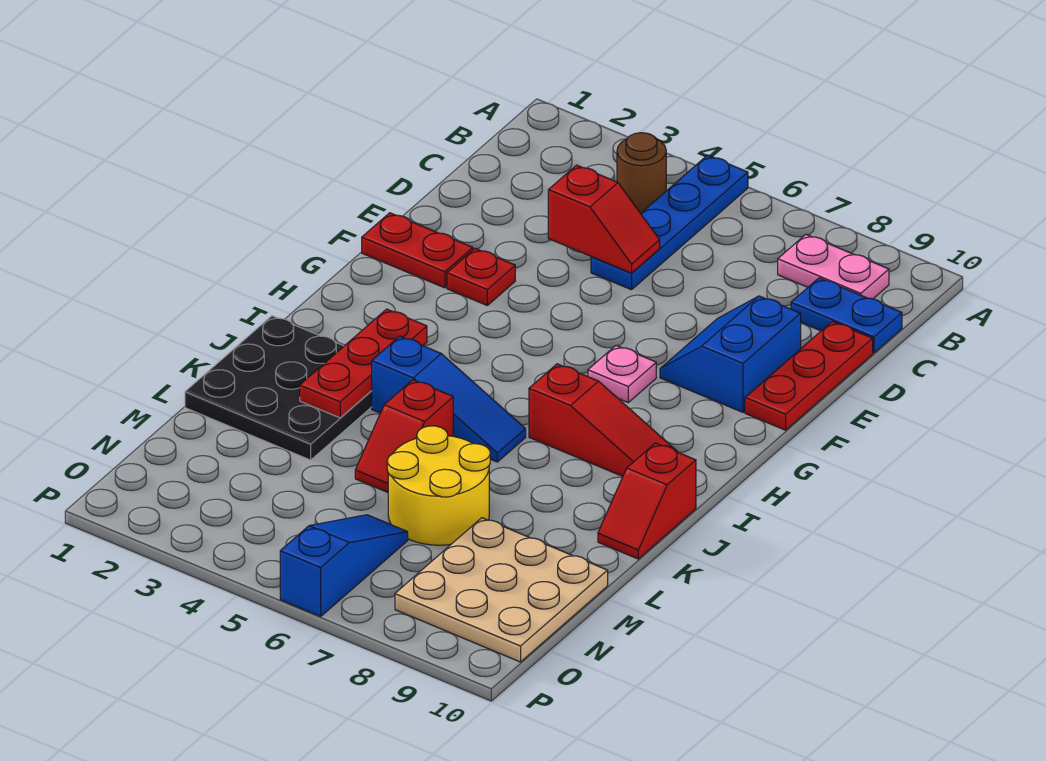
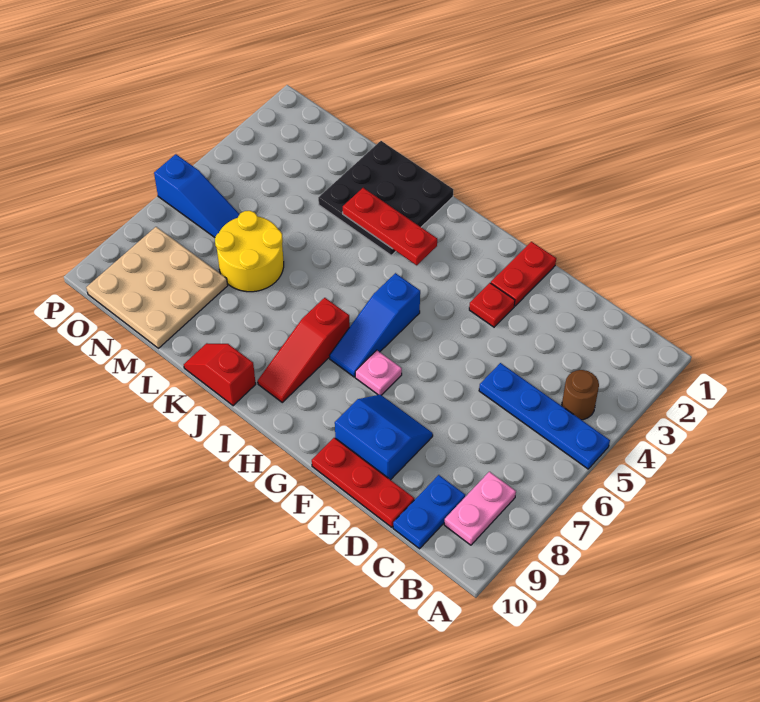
red 1x2 slope [548,165,660,273] -> none
blue 1x3 slope [372,336,526,462] -> blue 1x3 slope moved to [329,273,420,377]
red 1x2 slope [355,380,453,492] -> none

